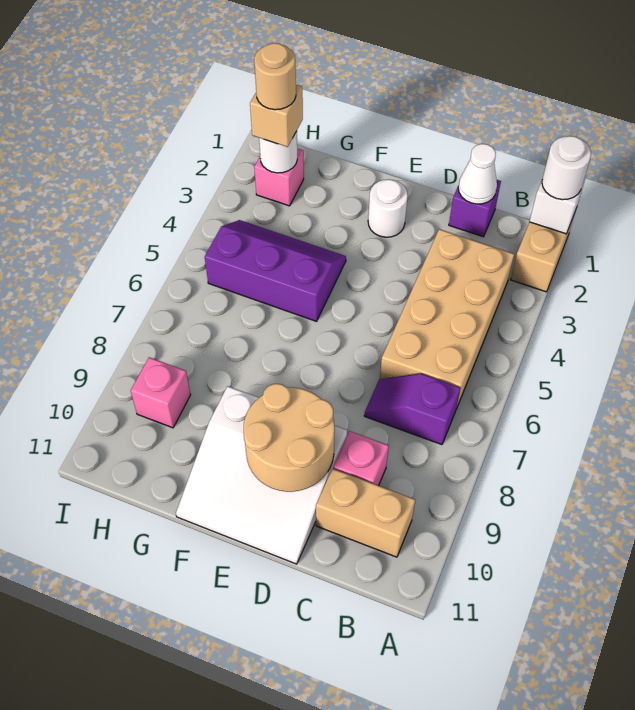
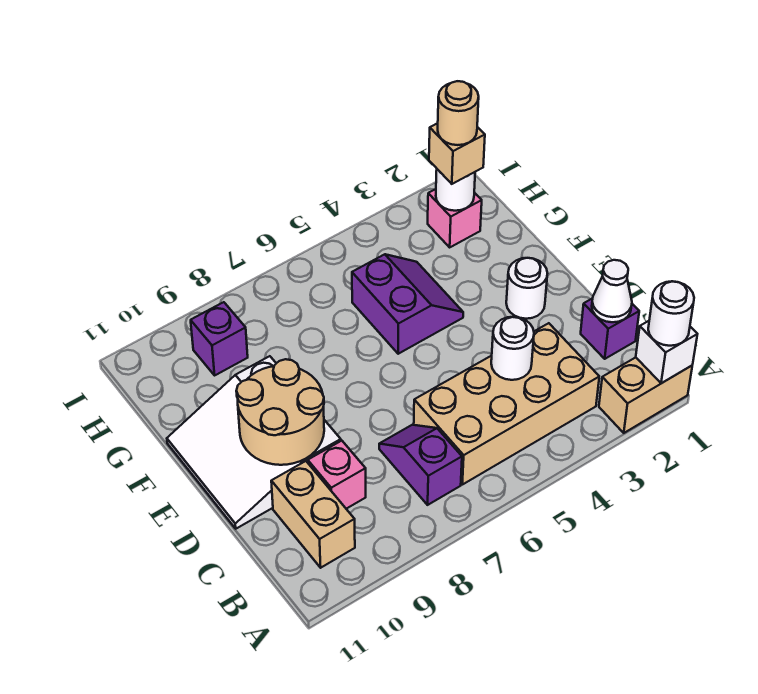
none -> white 1x1 round brick [491,317,534,380]
purple 2x3 slope [205,220,346,321] -> purple 2x2 slope [352,254,463,354]
pink 1x1 brick [131,357,191,428] -> purple 1x1 brick [191,302,248,375]

